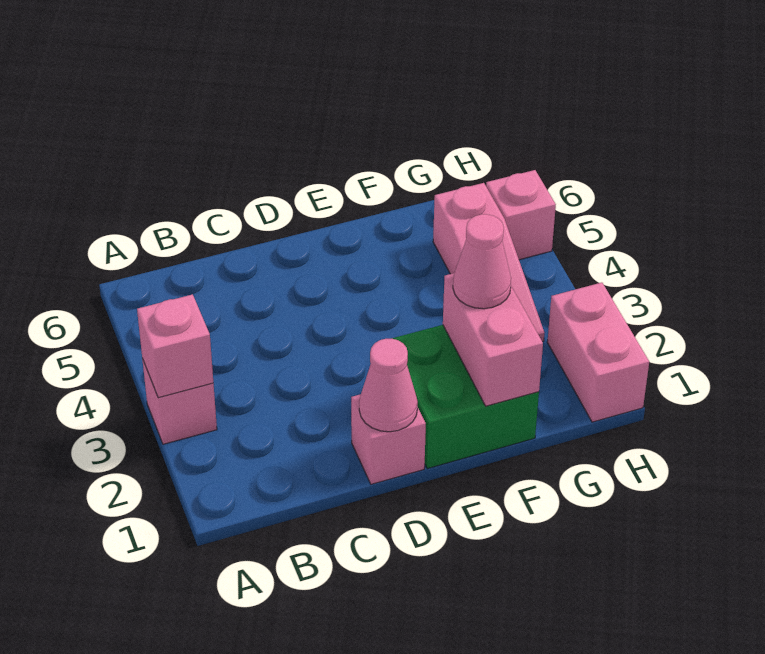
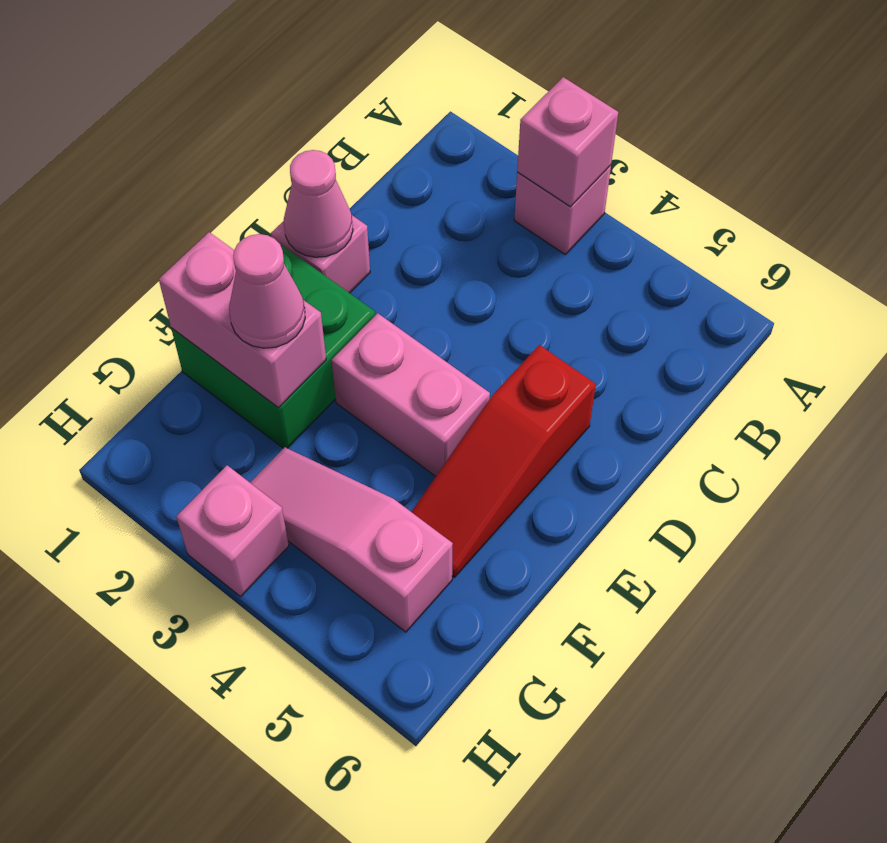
none -> red 1x3 slope [412,345,596,577]
pink 1x2 brick [547,283,649,422] -> pink 1x2 brick moved to [332,313,490,476]
pink 1x1 brick [486,170,556,260] -> pink 1x1 brick moved to [176,465,289,597]

